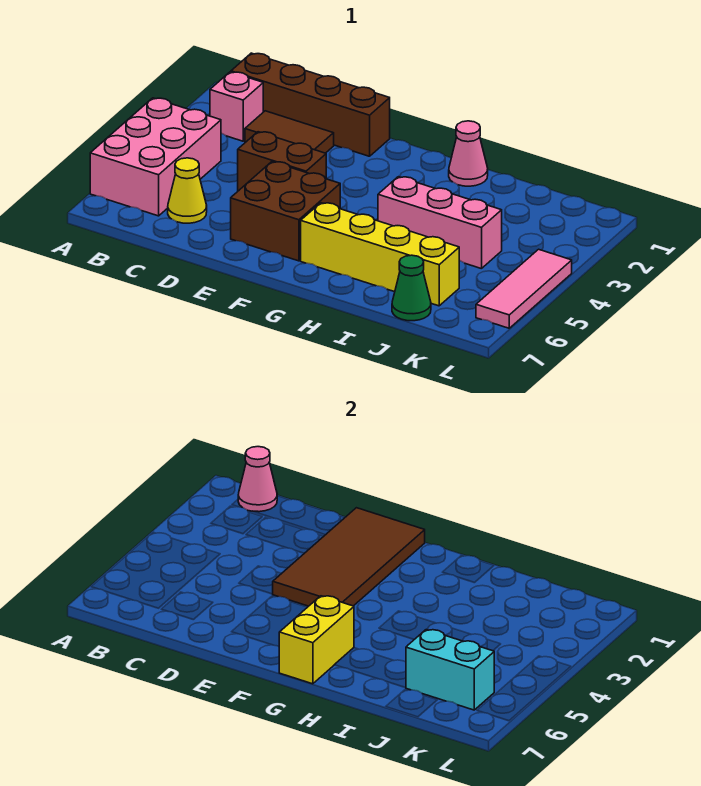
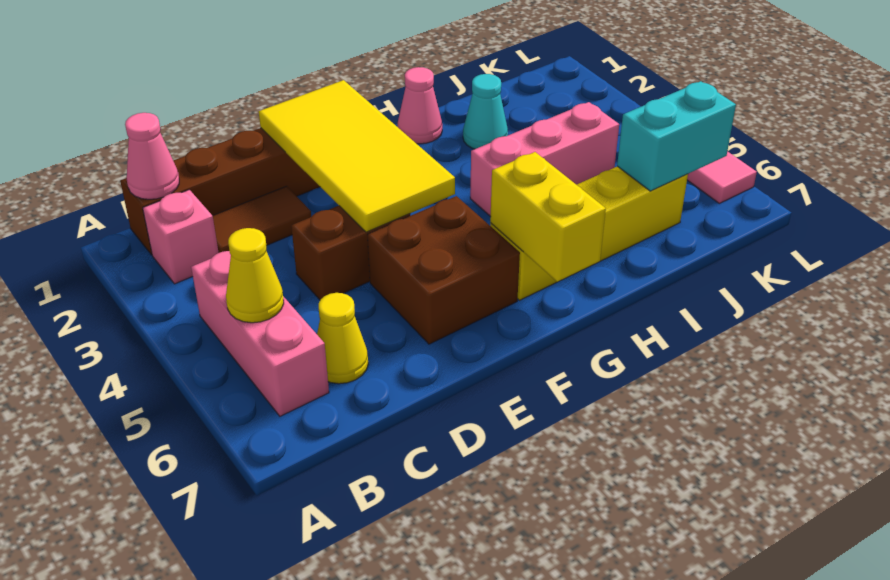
pink 2x3 brick [90,98,221,216] -> pink 1x3 brick [191,251,329,416]
none -> yellow 1x1 cone [226,228,284,323]
brown 2x4 tile [273,508,425,606] -> yellow 2x4 tile [259,80,455,232]
none -> cyan 1x1 cone [463,74,508,149]
green 1x1 cone [392,255,431,321] -> none

